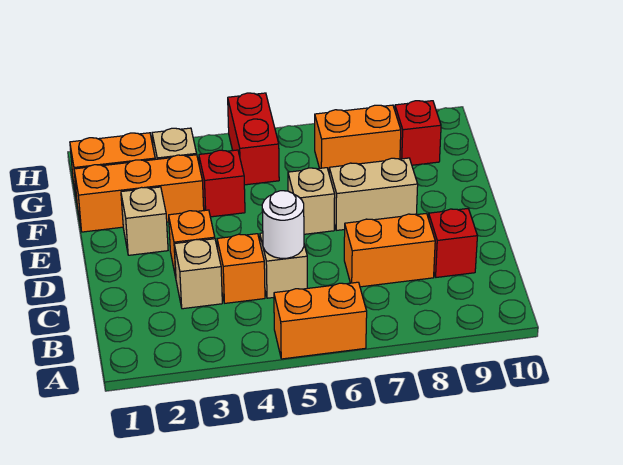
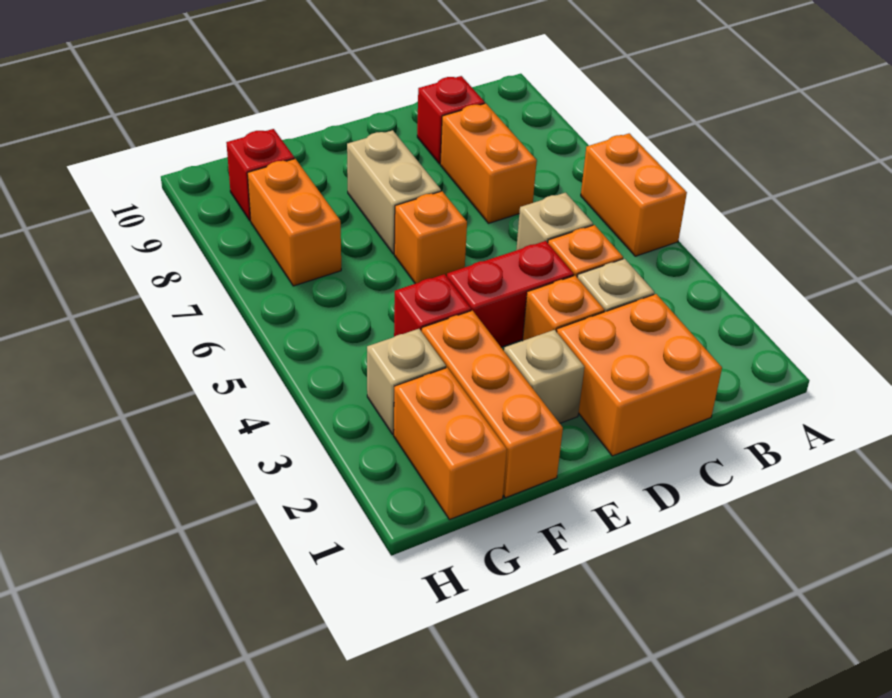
none -> orange 2x2 brick [557,294,722,456]
white 1x1 round brick [262,191,304,258] -> none
tan 1x1 brick [288,168,335,234] -> orange 1x1 brick [394,191,467,284]
red 1x2 brick [228,93,279,185] -> red 1x2 brick moved to [447,241,574,347]

